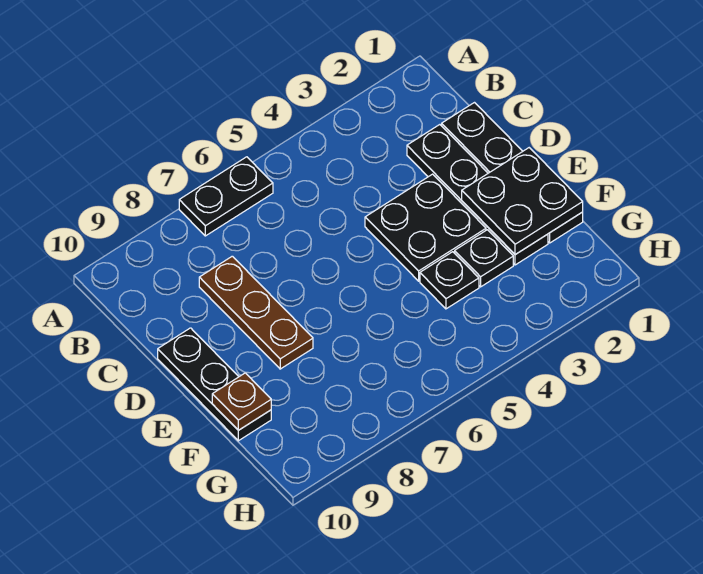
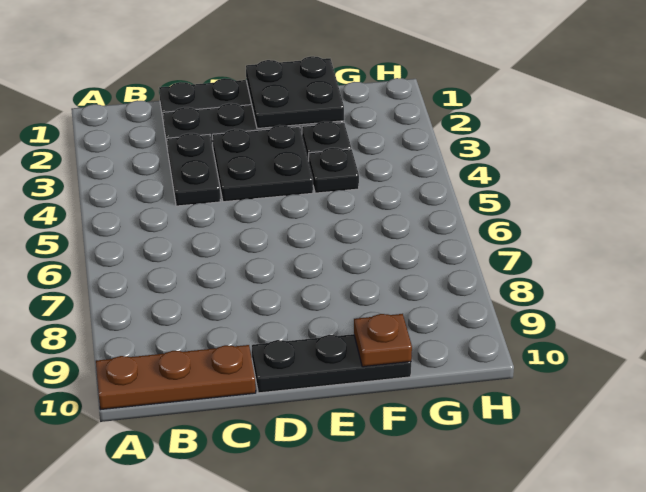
black 1x2 plate [179,157,273,236] -> black 1x2 plate moved to [167,133,221,206]
brown 1x3 plate [199,256,313,369] -> brown 1x3 plate moved to [96,345,256,410]

